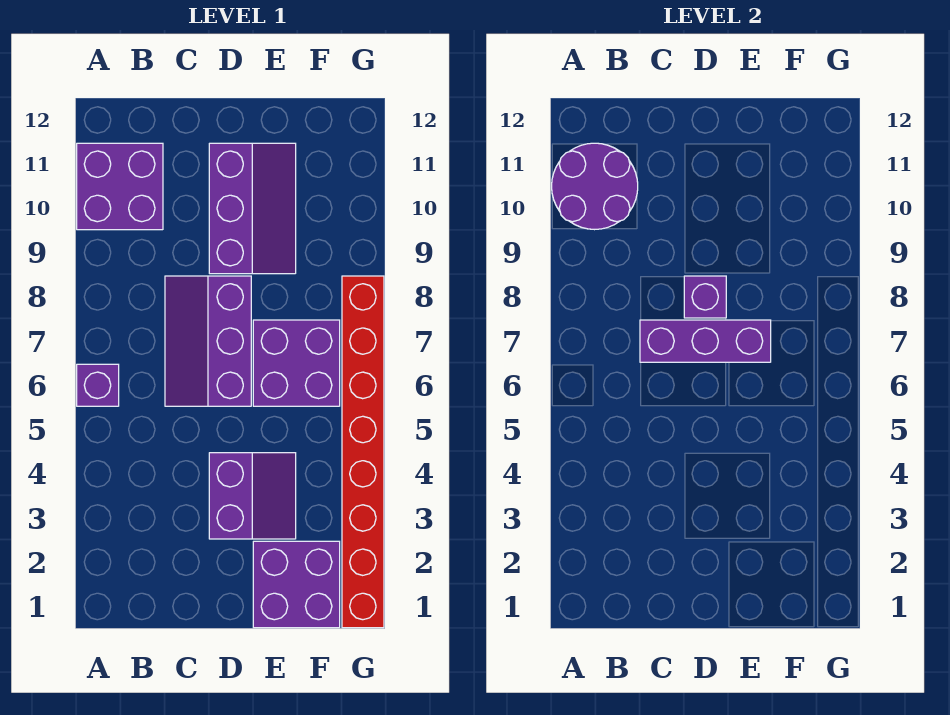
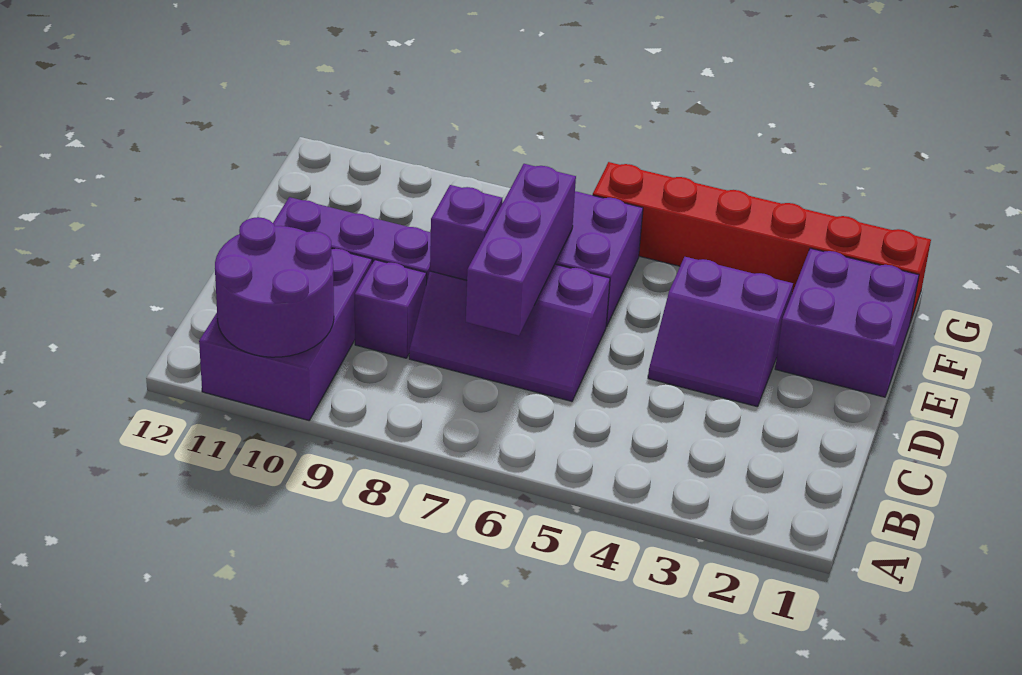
purple 1x1 brick [77,364,119,406] -> purple 1x1 brick moved to [355,260,426,358]
purple 2x2 brick [77,143,163,230] -> purple 2x3 brick [199,249,372,420]
purple 2x2 slope [209,453,296,539] -> purple 2x2 slope turned to [648,257,793,407]
red 1x8 brick [342,276,384,628] -> red 1x6 brick [593,162,931,322]

